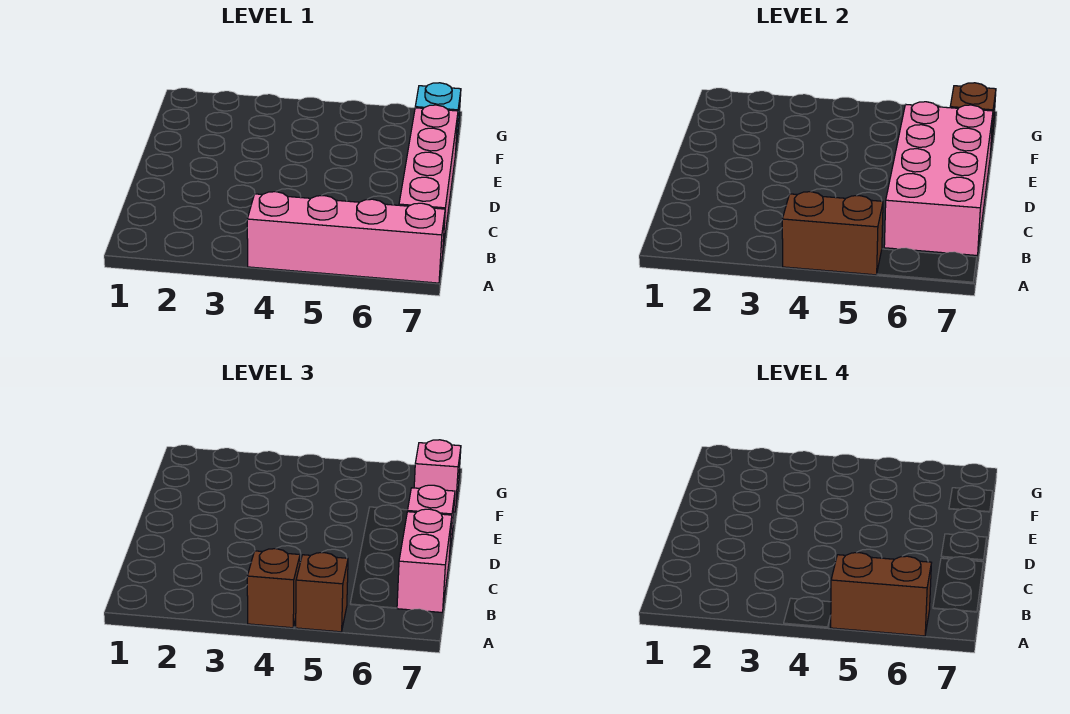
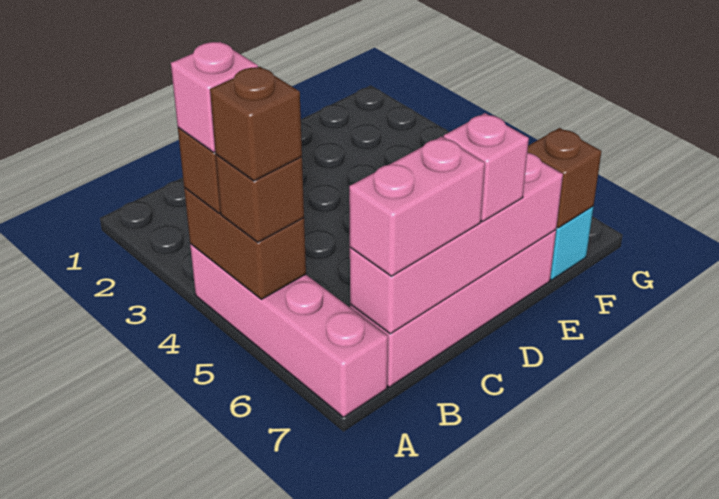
brown 1x2 brick [831,553,931,636] -> brown 1x1 brick [210,67,302,181]
pink 2x4 brick [884,102,993,255] -> pink 1x4 brick [350,153,563,334]
pink 1x1 brick [414,440,461,512] -> pink 1x1 brick moved to [171,42,258,152]

